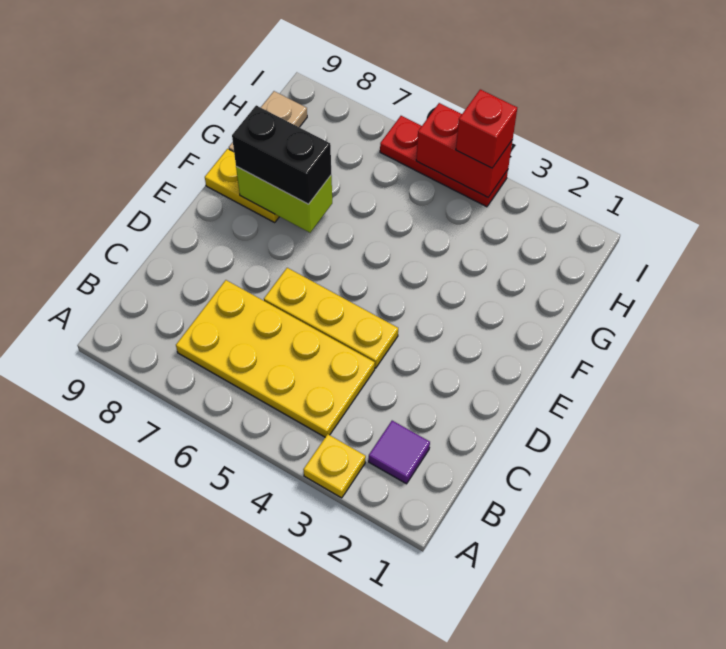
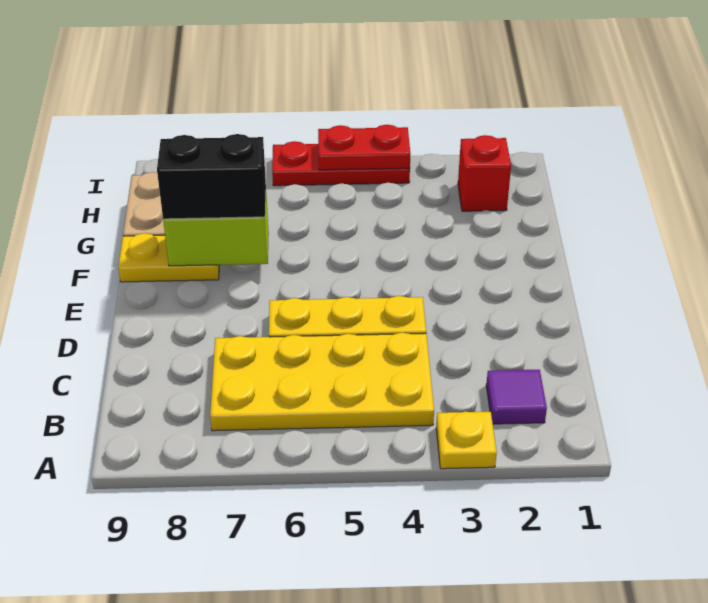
red 1x2 brick [416,103,513,197] -> red 1x2 plate [318,125,410,170]
red 1x1 brick [456,89,517,168] -> red 1x1 brick moved to [458,135,511,211]

